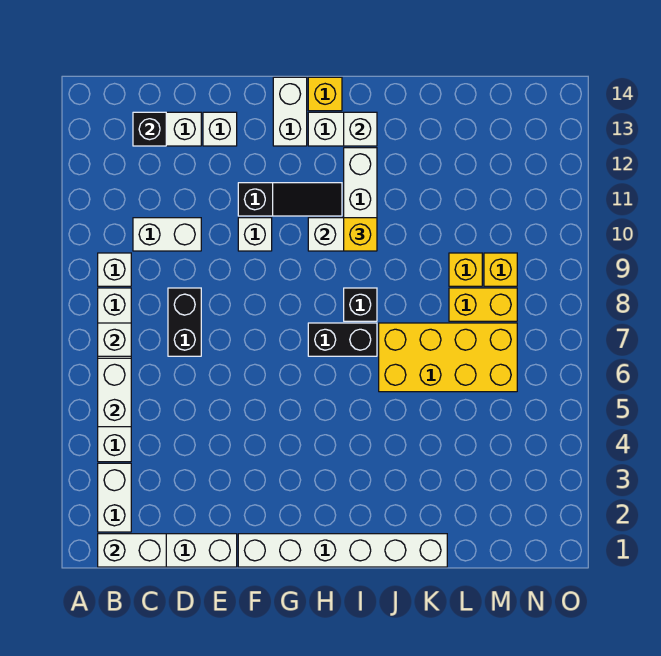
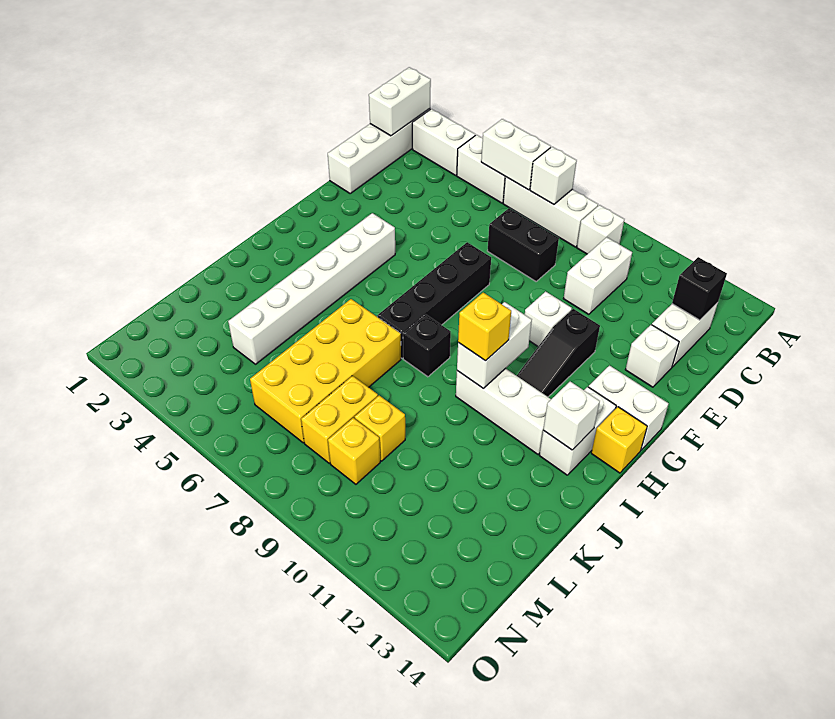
white 1x6 brick [238,534,447,567] -> white 1x6 brick moved to [228,213,395,364]
black 1x2 brick [308,323,377,356] -> black 1x4 brick [377,242,491,358]

